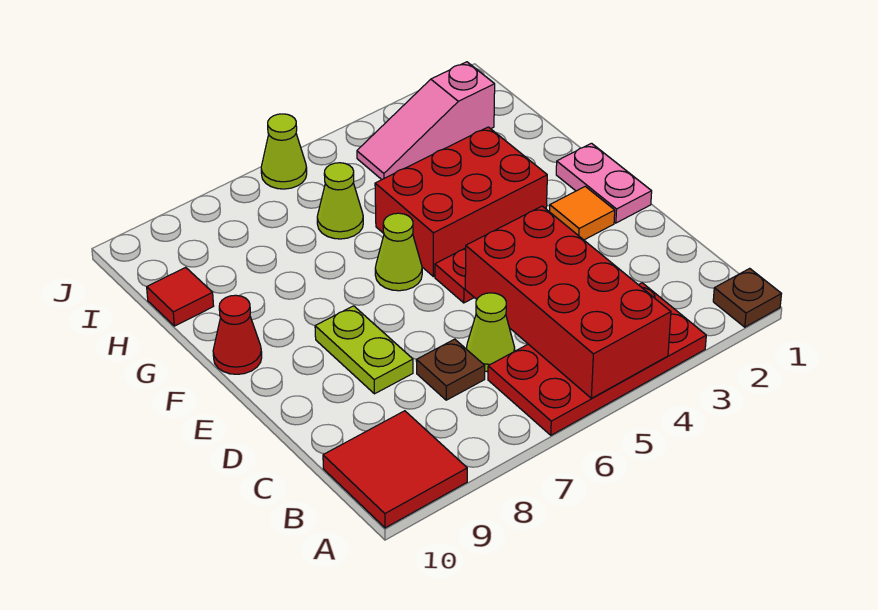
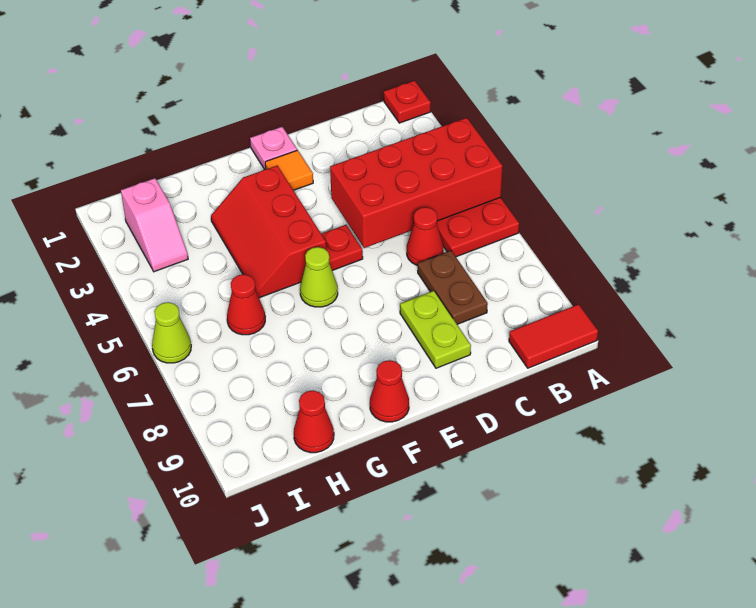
brown 1x1 plate [713,268,781,327] -> red 1x1 plate [384,81,431,123]
red 2x2 tile [323,411,467,528] -> red 1x2 tile [509,304,598,368]
lime 1x1 cone [466,293,515,372] -> red 1x1 cone [407,207,443,266]
brown 1x1 plate [416,339,485,400] -> brown 1x2 plate [418,251,488,324]
lime 1x2 plate [315,306,413,394] -> lime 1x2 plate turned to [400,291,471,368]
pink 1x2 plate [556,143,652,223] -> pink 1x1 plate [250,127,297,170]
red 2x3 brick [375,127,547,277] -> red 2x3 slope [211,166,326,298]
lime 1x1 cone [317,163,363,239] -> red 1x1 cone [227,274,265,335]
red 1x1 tile [147,267,214,326] -> red 1x1 cone [294,391,334,453]
pink 1x3 slope [357,62,495,180] -> pink 1x2 slope [121,178,188,272]

